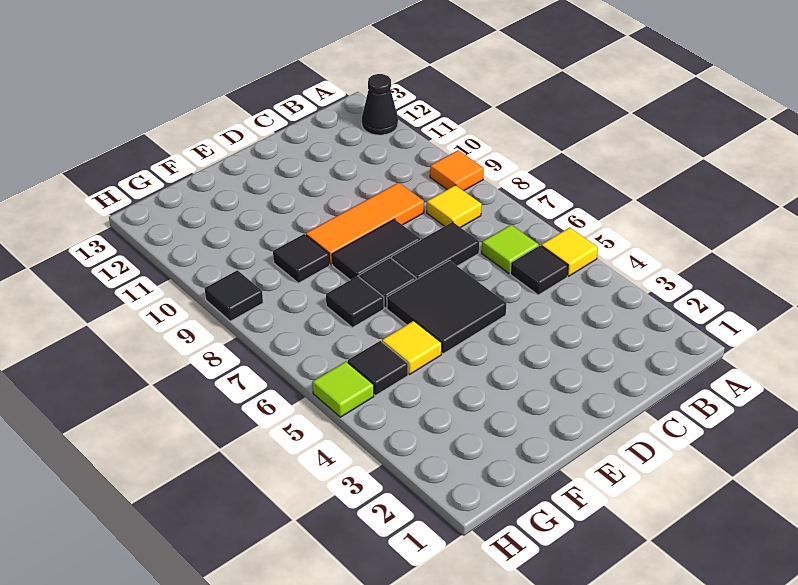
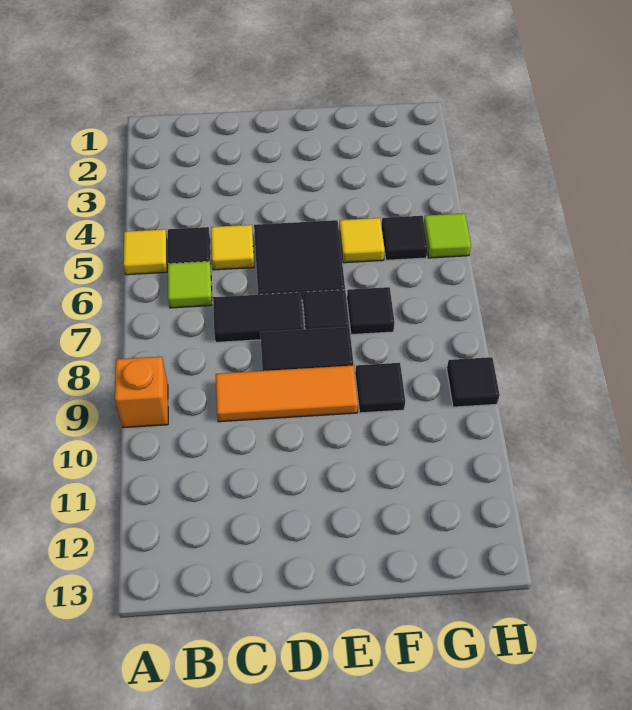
orange 1x1 tile [430,150,484,191] -> orange 1x1 brick [115,357,168,428]
black 1x1 cone [362,74,398,135] -> none
yellow 1x1 tile [427,185,482,228] -> yellow 1x1 tile moved to [211,225,254,270]

